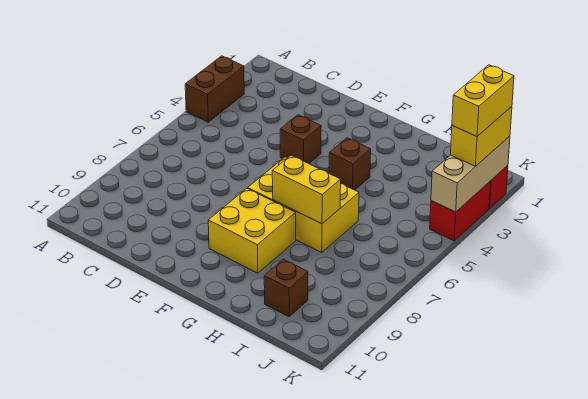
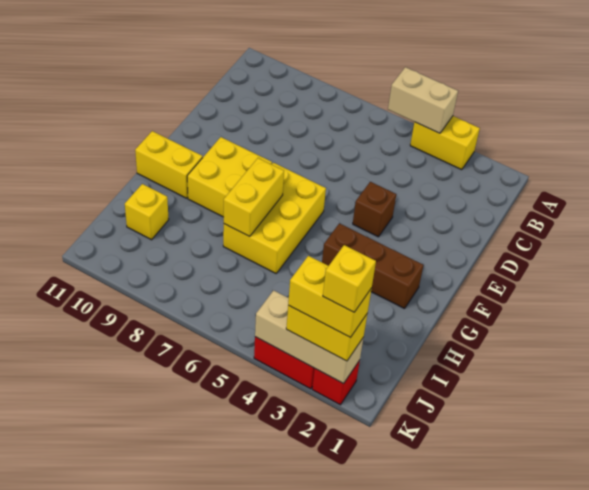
brown 1x2 brick [185,56,244,122] -> yellow 1x2 brick [410,116,480,170]
none -> tan 1x2 brick [388,67,458,133]
brown 1x1 brick [329,138,371,190] -> brown 1x3 brick [322,223,423,309]
none -> yellow 1x2 brick [135,131,203,198]
brown 1x1 brick [264,259,308,317] -> yellow 1x1 brick [125,184,169,240]
none -> yellow 1x1 brick [323,245,376,312]

